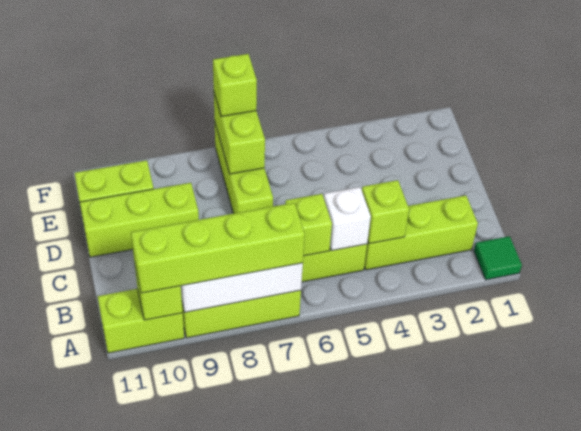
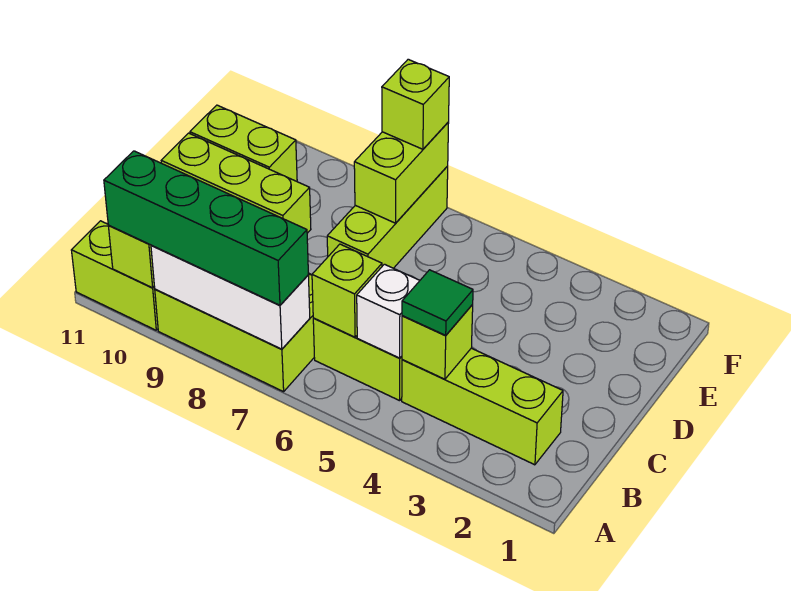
green 1x1 tile [474,236,522,280] -> green 1x1 tile moved to [402,270,473,335]
lime 1x4 brick [131,203,305,293] -> green 1x4 brick [104,151,308,305]

